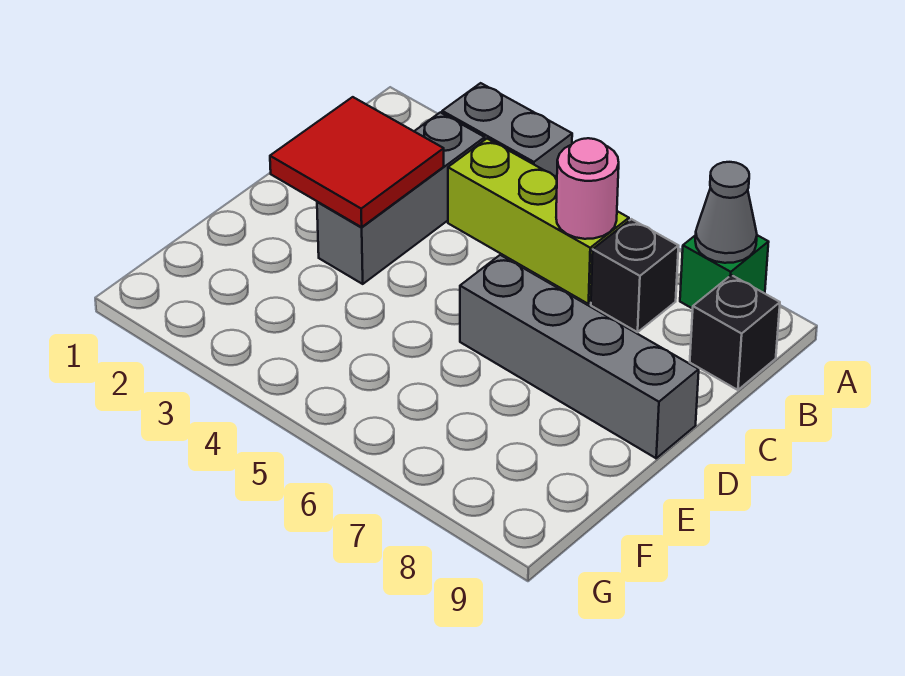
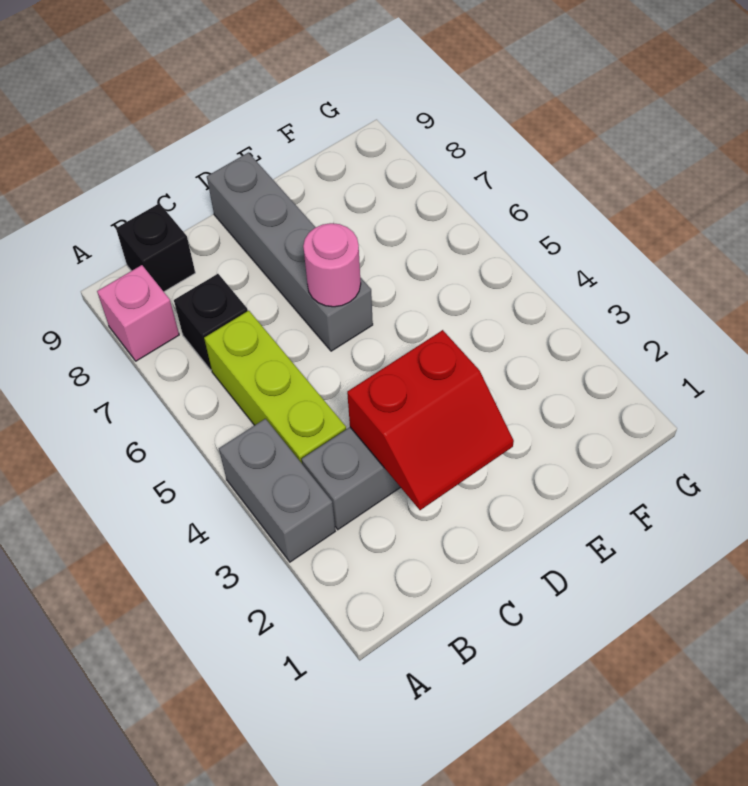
green 1x1 brick [680,235,769,309] -> pink 1x1 brick [97,265,179,361]
grey 1x1 cone [695,162,757,263] -> none
pink 1x1 round brick [556,138,619,239] -> pink 1x1 round brick moved to [303,223,361,307]
red 2x2 tile [270,97,444,227] -> red 2x2 slope [347,330,514,510]

